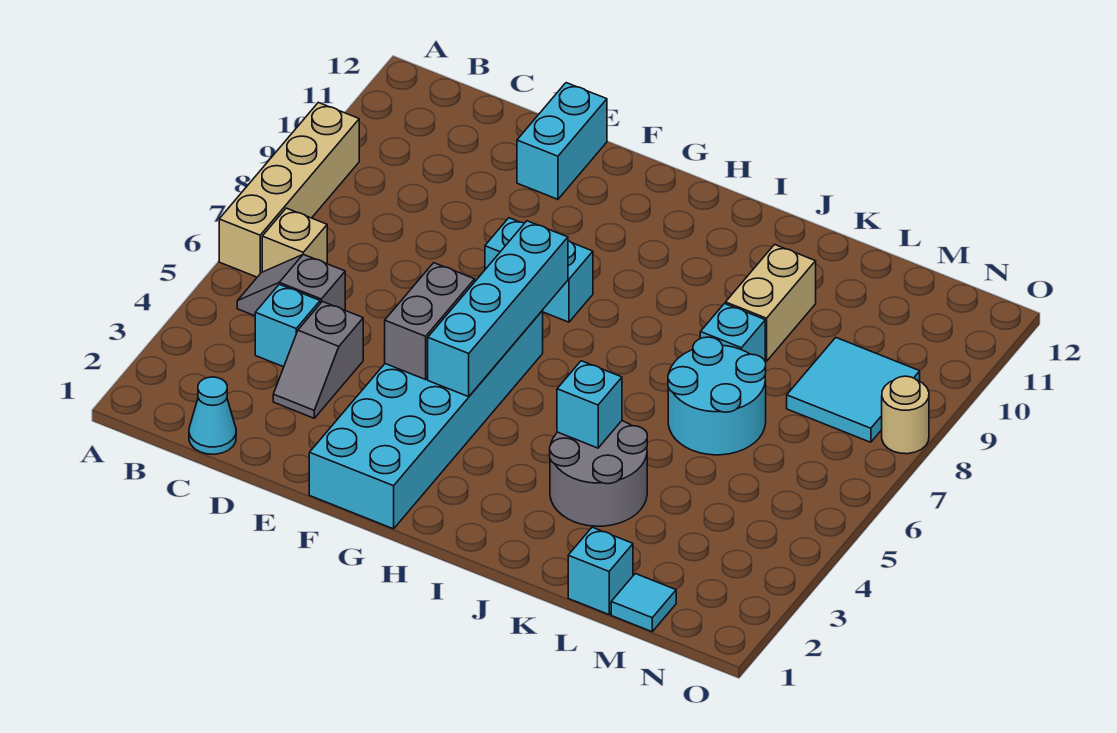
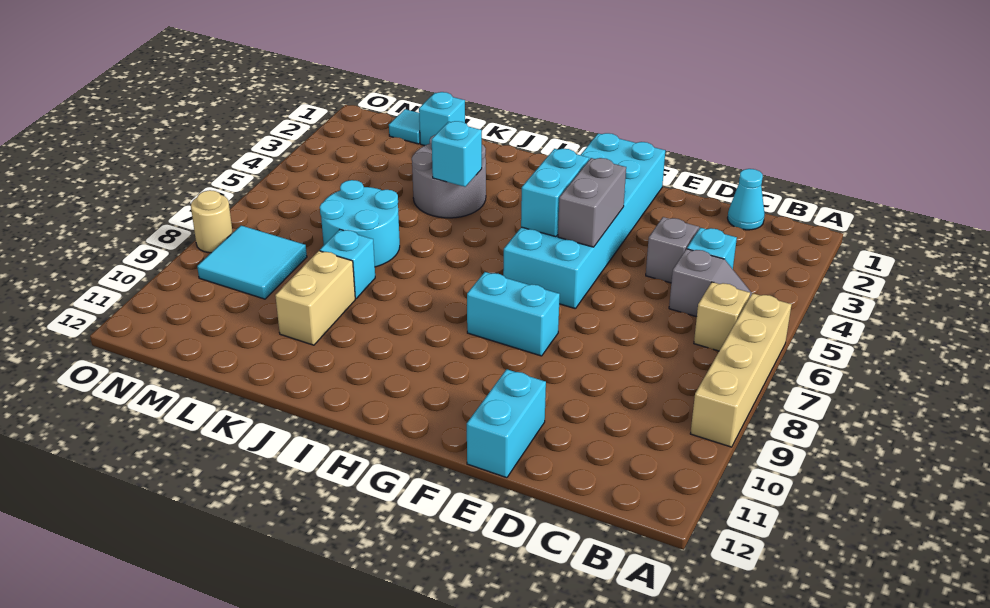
cyan 1x4 brick [428,221,568,397] -> cyan 1x2 brick [521,149,589,237]

